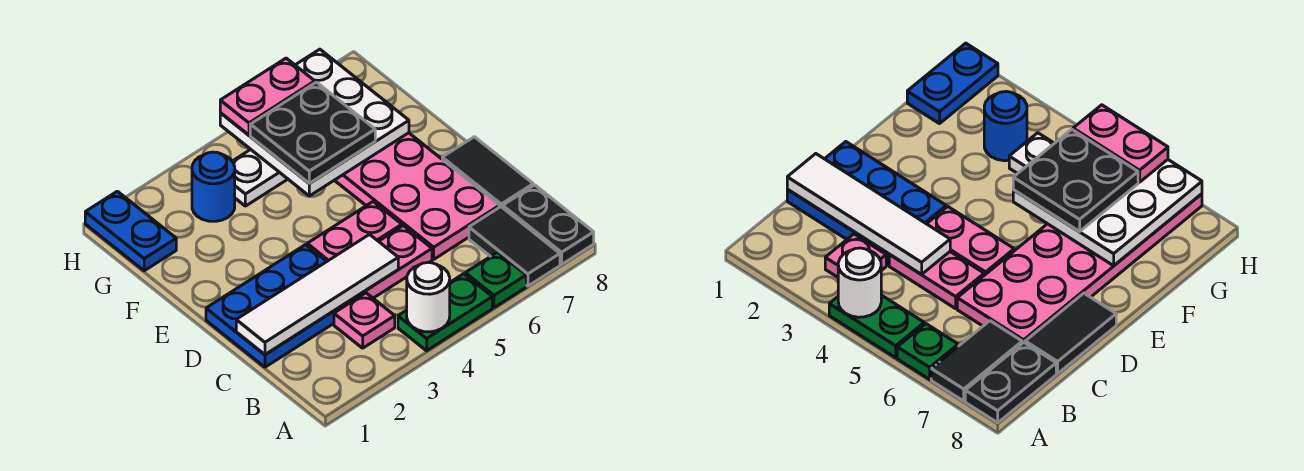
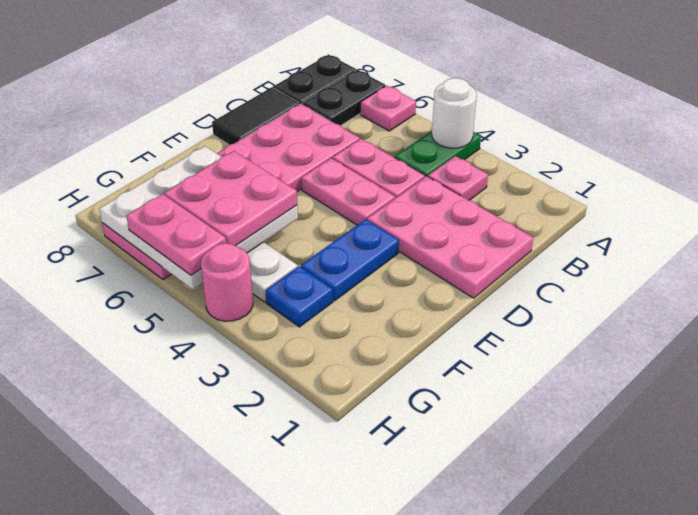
green 1x2 plate [398,274,492,351] -> green 1x2 plate turned to [395,131,481,177]
green 1x1 plate [465,252,526,308] -> pink 1x1 plate [360,86,416,131]
black 1x2 tile [469,207,560,286] -> black 1x2 plate [302,70,385,126]
blue 2x3 plate [206,245,365,367] -> pink 2x3 plate [367,176,533,298]
white 1x4 tile [236,235,398,355] -> none
black 2x2 plate [250,82,375,183] -> pink 2x2 plate [164,151,297,246]
blue 1x2 plate [85,191,176,271] -> blue 1x2 plate moved to [301,219,399,301]
blue 1x1 round brick [192,152,235,221] -> blue 1x1 plate [265,266,333,327]
none -> pink 1x1 round brick [201,243,253,321]

